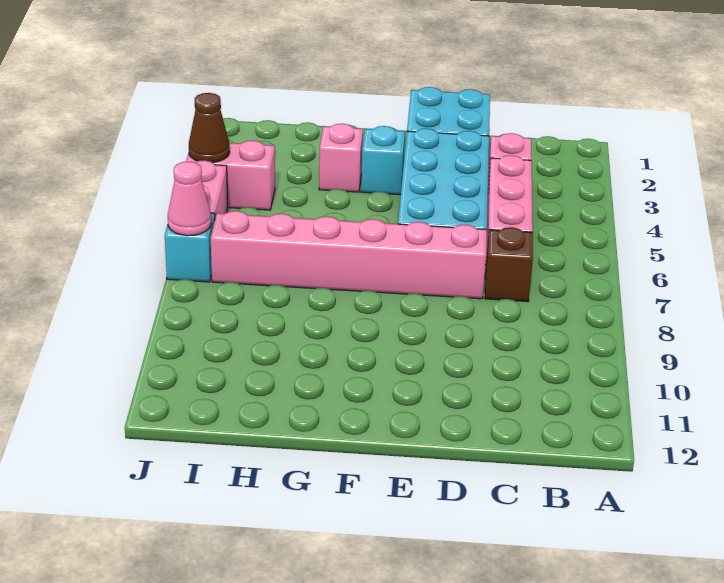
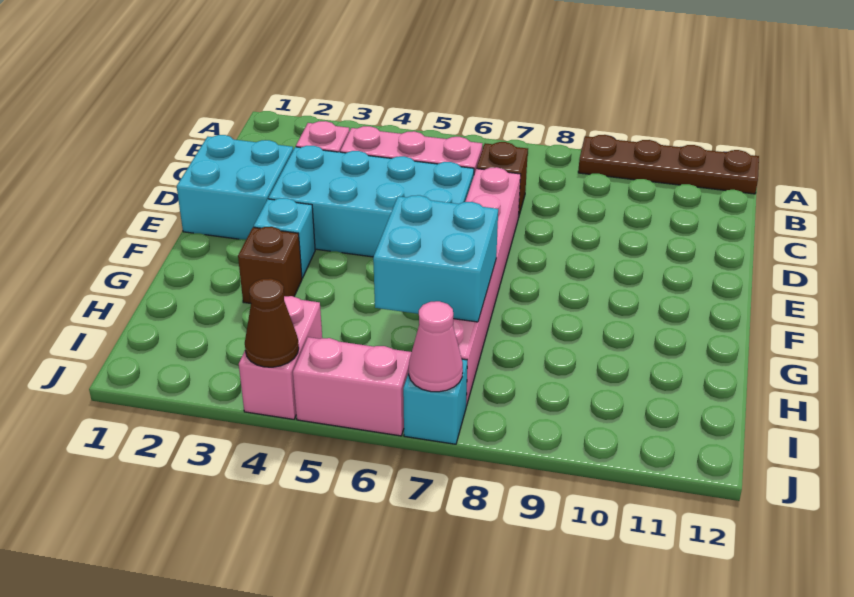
none -> brown 1x4 plate [578,135,759,194]
pink 1x1 brick [319,124,363,192] -> brown 1x1 brick [238,227,302,303]
none -> cyan 2x2 brick [373,195,498,322]

